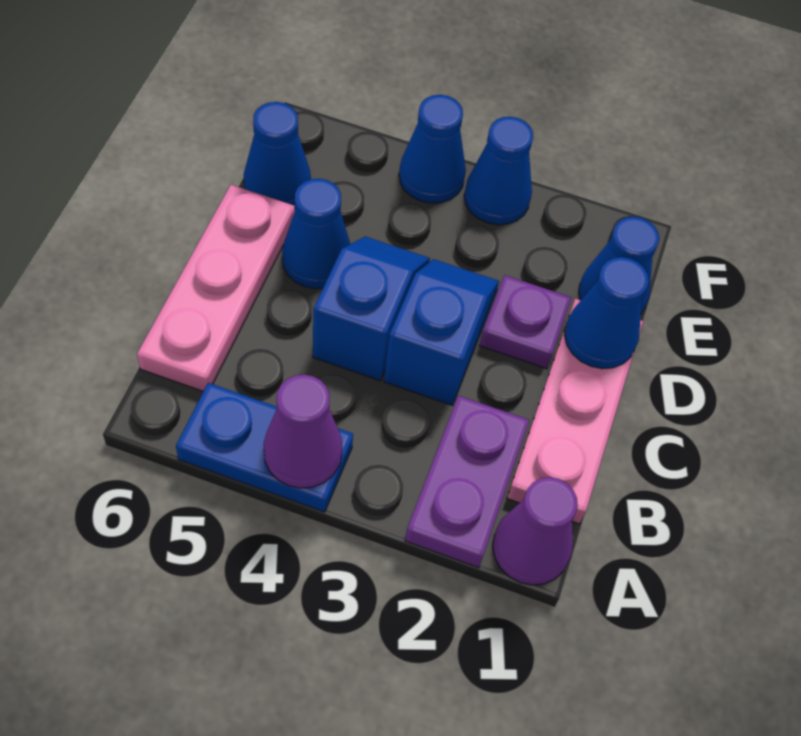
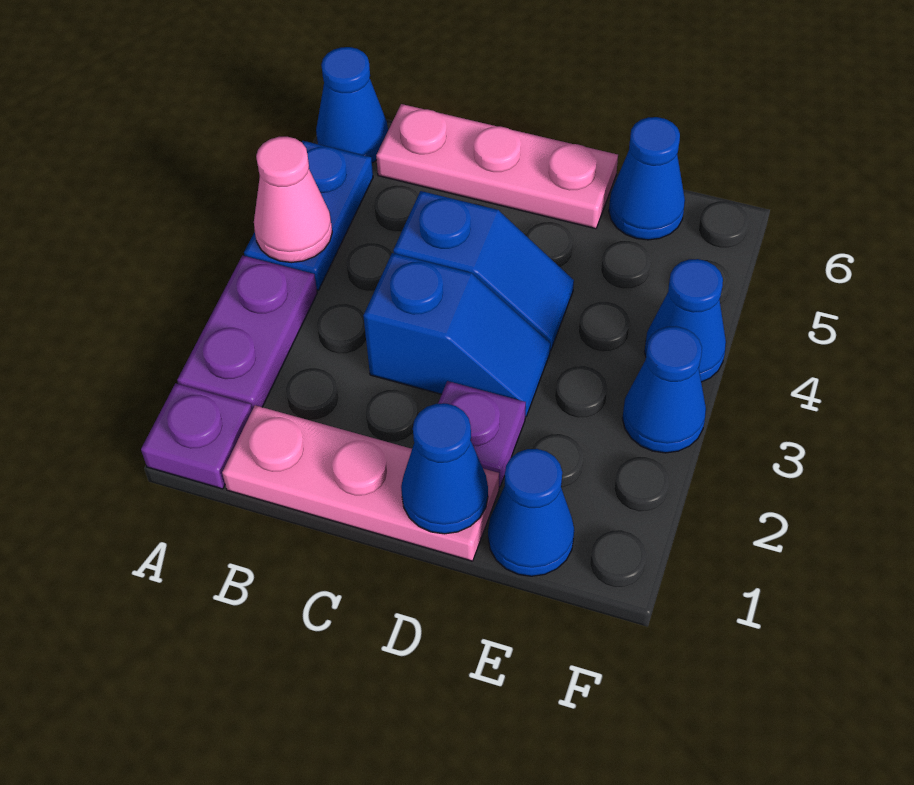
purple 1x1 cone [493,477,578,585] -> purple 1x1 plate [141,383,252,489]
purple 1x2 plate [405,396,529,568] -> purple 1x2 plate turned to [177,256,317,410]
purple 1x1 cone [264,375,342,488] -> pink 1x1 cone [254,137,332,263]
blue 1x1 cone [282,179,350,289] -> blue 1x1 cone moved to [316,47,388,163]

